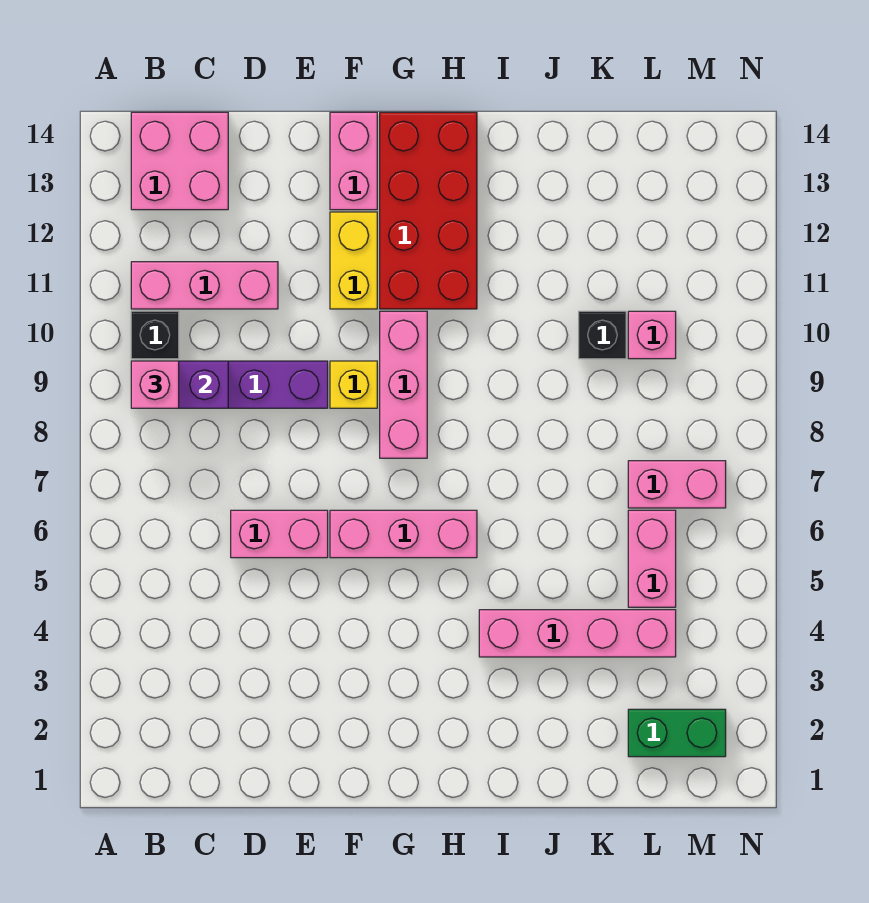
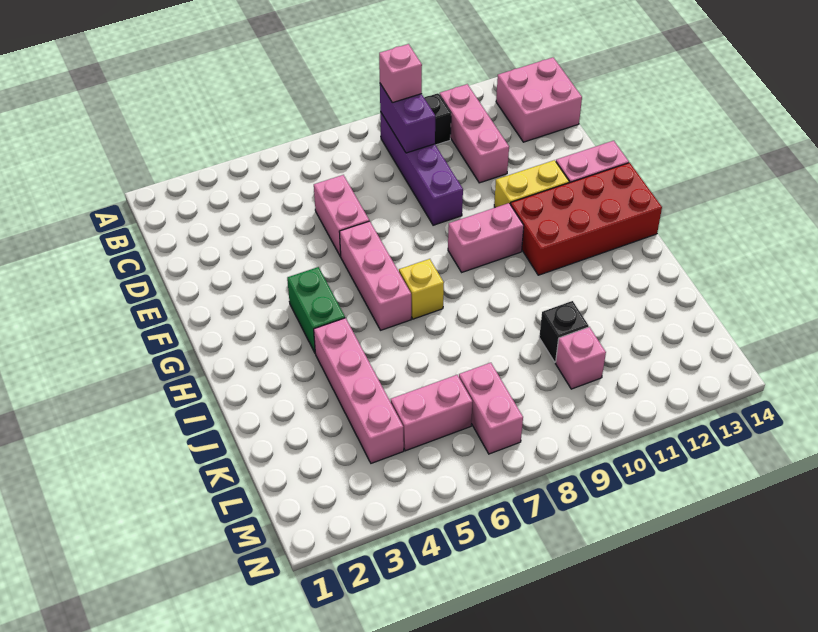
yellow 1x1 brick [330,361,377,408] -> yellow 1x1 brick moved to [399,259,444,319]
pink 1x3 brick [380,311,427,458] -> pink 1x2 brick [448,203,524,272]
green 1x2 brick [628,709,726,757] -> green 1x2 brick moved to [287,267,345,353]

